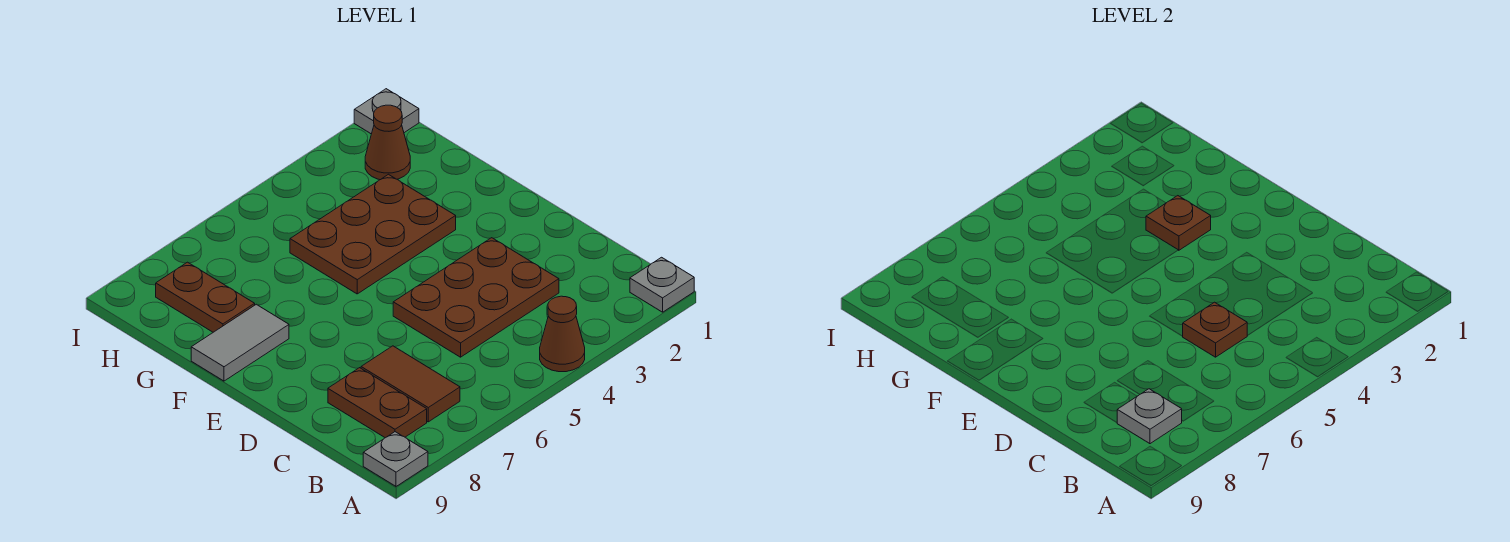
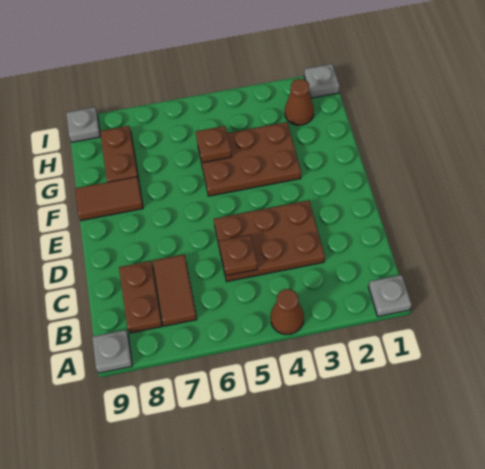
grey 1x1 plate [1117,389,1182,444] -> grey 1x1 plate moved to [66,107,101,142]
brown 1x1 plate [1146,196,1211,250] -> brown 1x1 plate moved to [196,126,232,163]
grey 1x2 tile [191,304,289,381] -> brown 1x2 tile [75,177,143,221]

